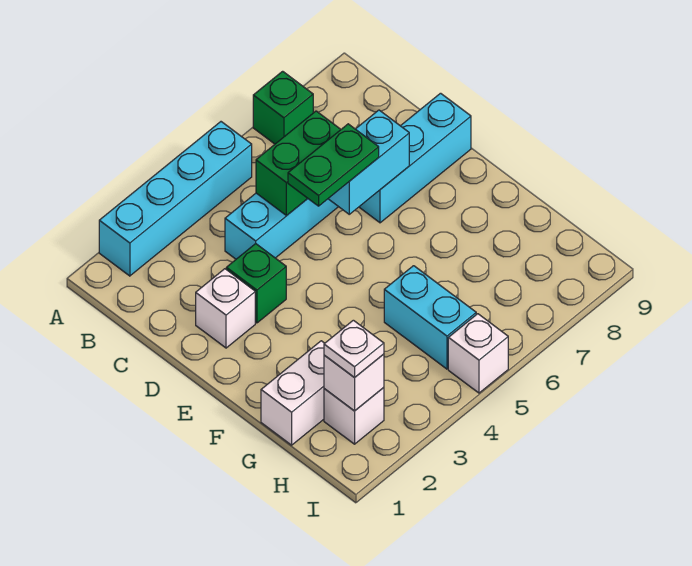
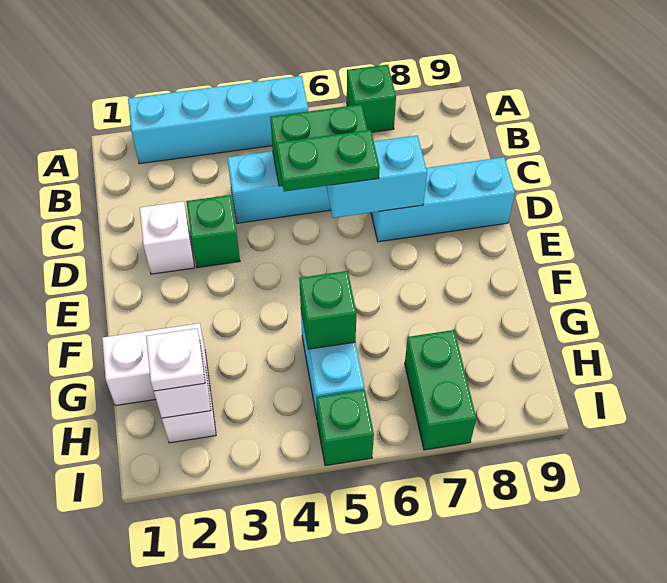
none -> green 1x1 brick [299,271,356,349]
none -> green 1x2 brick [405,330,476,450]
white 1x1 brick [448,314,508,393] -> green 1x1 brick [317,390,374,466]

